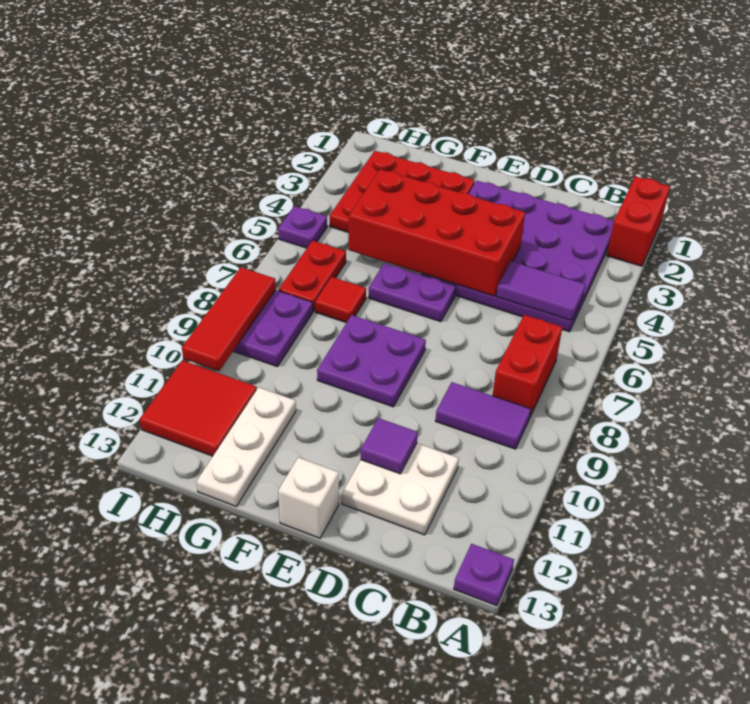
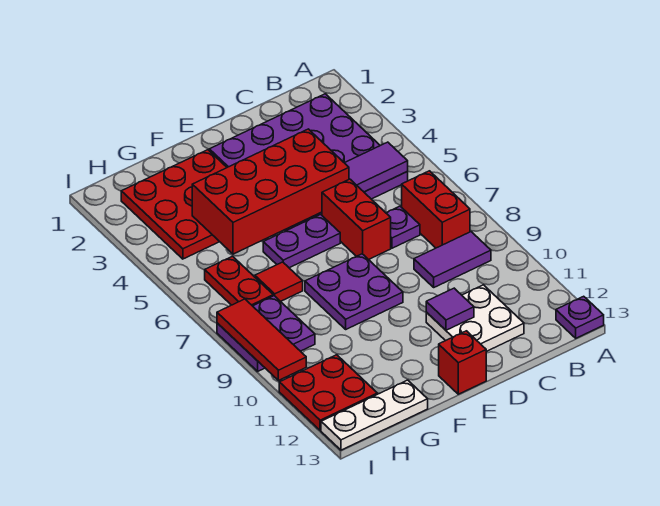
red 1x2 brick [607,176,670,266] -> red 1x2 brick moved to [322,179,391,260]
white 1x1 brick [278,457,339,538] -> red 1x1 brick [439,331,486,394]
white 1x3 plate [197,387,296,507] -> white 1x3 plate turned to [321,380,428,450]
red 2x2 tile [140,360,257,456] -> red 2x2 plate [279,355,377,431]
purple 1x1 plate [278,206,327,248] -> purple 1x1 plate moved to [387,206,420,248]

